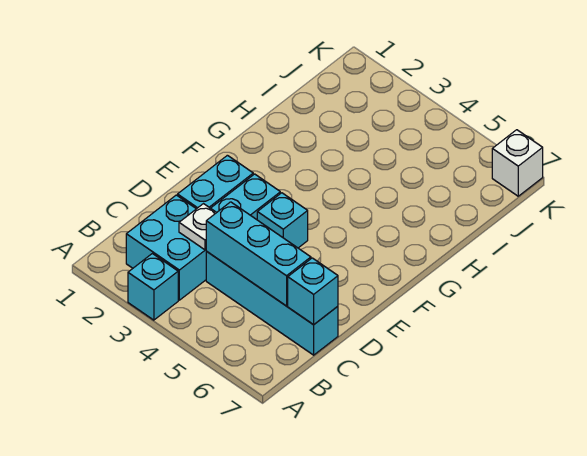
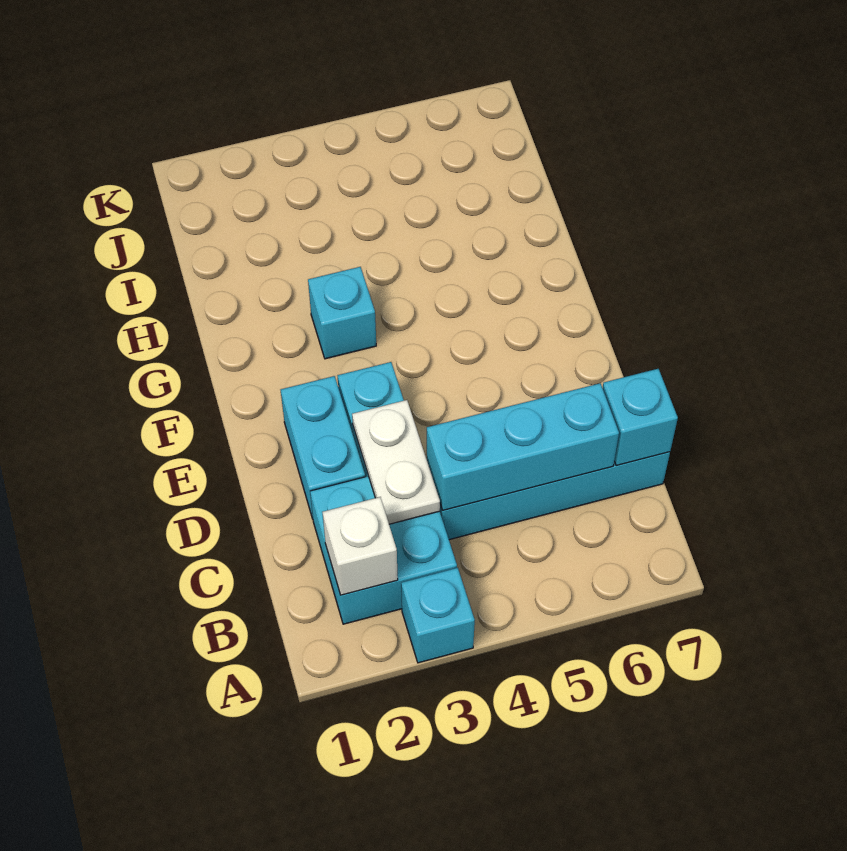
white 1x1 plate [179,204,216,250] -> white 1x2 plate [352,400,440,524]
cyan 1x1 brick [257,193,308,248] -> cyan 1x1 brick moved to [308,267,376,359]
white 1x1 brick [492,130,543,196] -> white 1x1 brick moved to [323,497,398,595]

